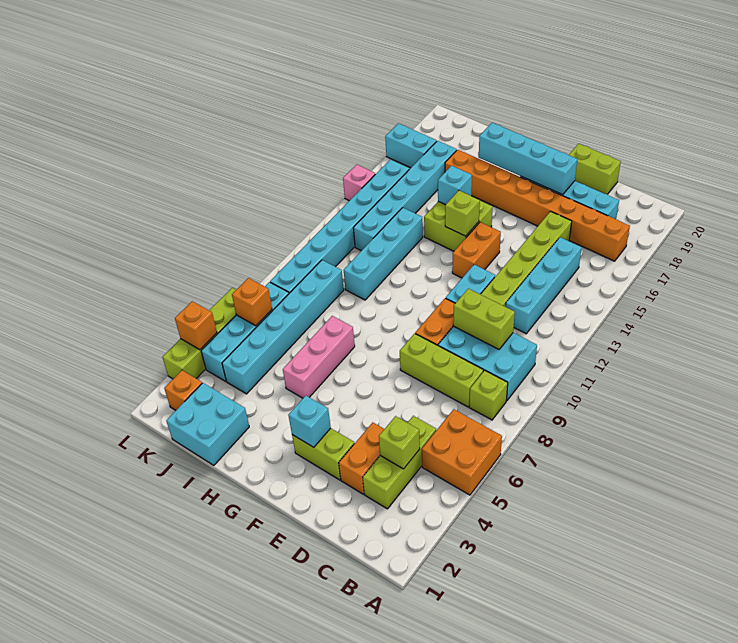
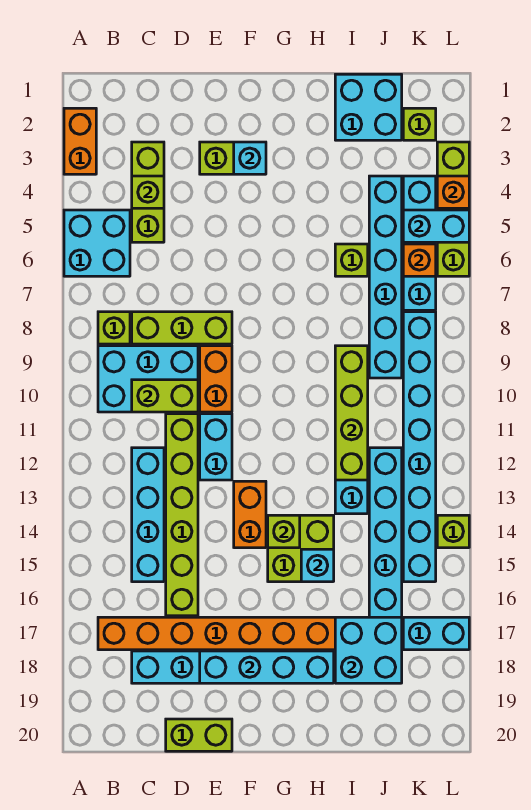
orange 2x2 brick [422,409,502,495] -> cyan 2x2 brick [64,210,130,276]
orange 1x2 brick [339,422,384,494] -> orange 1x2 brick moved to [64,108,96,174]
pink 1x3 brick [283,316,355,398] -> none
none -> lime 1x1 brick [335,244,368,276]
none -> lime 1x4 brick [335,346,368,480]
none -> cyan 2x2 brick [335,617,402,683]
orange 1x1 brick [164,370,202,410] -> lime 1x1 brick [403,108,436,140]
none -> cyan 1x2 brick [403,210,469,242]
pink 1x1 brick [343,165,375,201] -> lime 1x1 brick [437,515,469,548]

